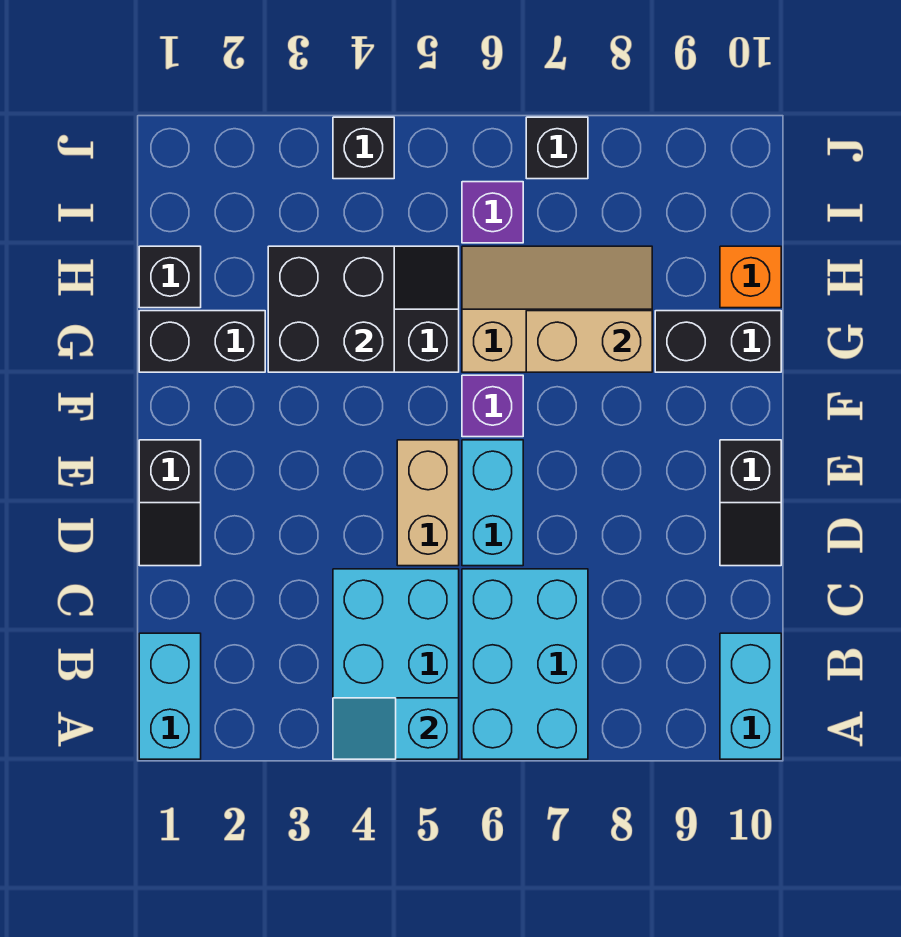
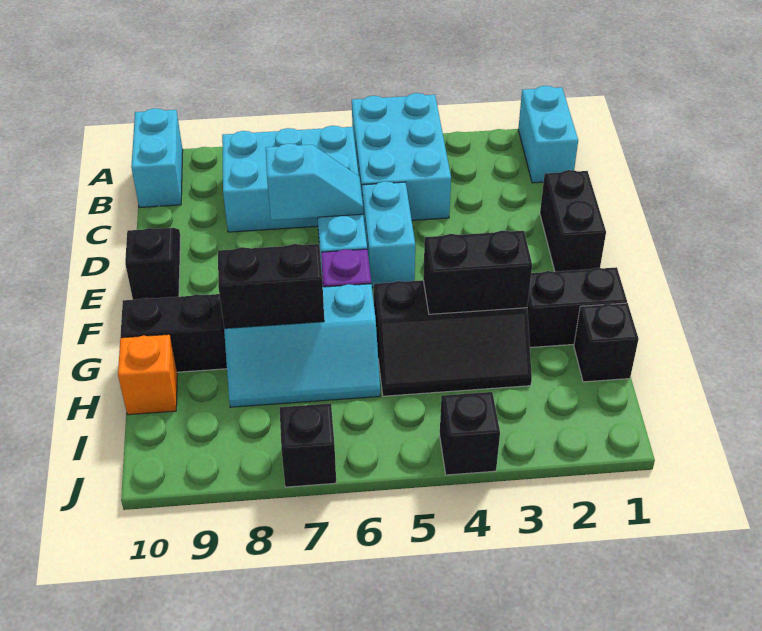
cyan 1x2 slope [333,698,459,759] -> cyan 1x2 slope moved to [266,144,363,220]
cyan 2x3 brick [462,569,588,759] -> cyan 2x3 brick turned to [222,126,359,232]
black 1x2 slope [139,440,201,566] -> black 1x2 brick [540,170,606,272]
tan 1x2 brick [397,440,459,566] -> cyan 1x2 brick [362,181,415,287]
black 2x2 brick [268,246,394,372] -> black 1x2 brick [423,231,532,314]
tan 2x3 slope [462,246,652,372] -> cyan 2x3 slope [224,284,380,407]
tan 1x2 brick [526,311,652,372] -> black 1x2 brick [218,244,324,328]
purple 1x1 brick [462,182,523,243] -> none

